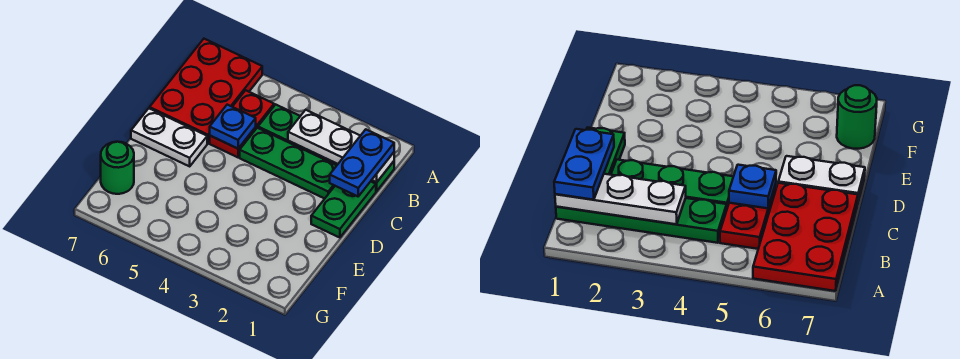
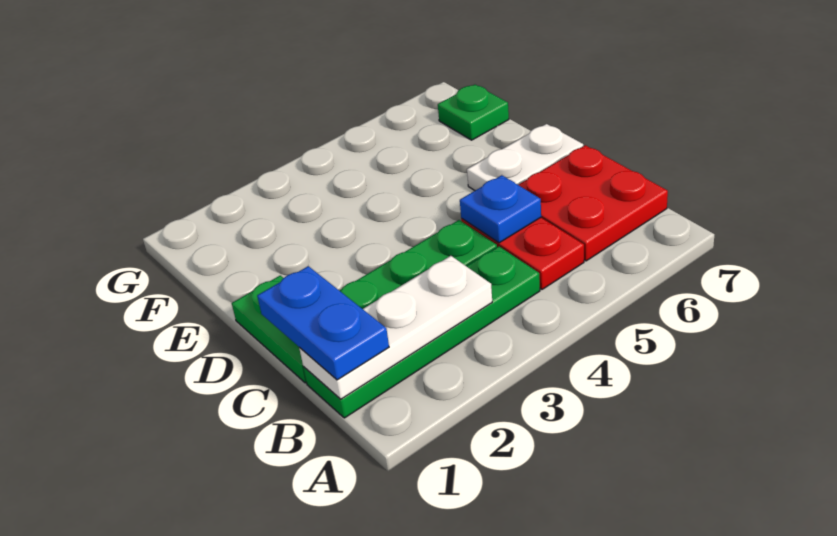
red 2x3 plate [150,39,262,143] -> red 2x2 plate [519,145,668,261]
green 1x1 round brick [101,142,134,194] -> green 1x1 plate [438,85,509,140]

